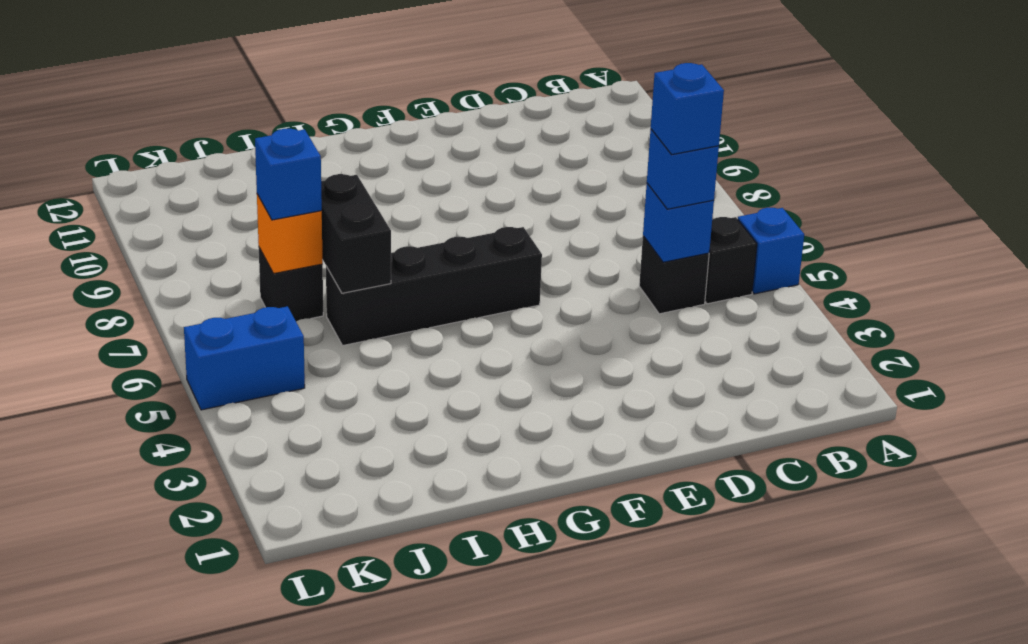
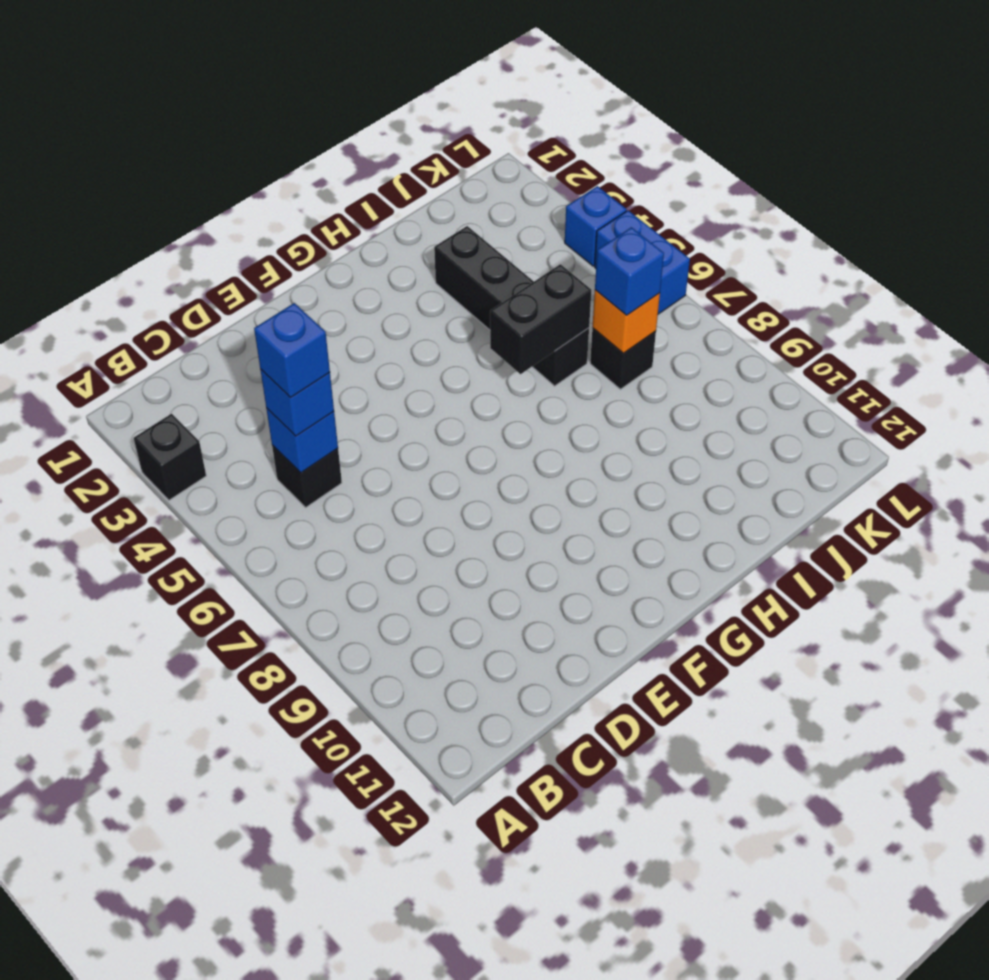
blue 1x1 brick [738,208,804,294] -> blue 1x1 brick moved to [565,186,627,266]
black 1x1 brick [705,217,757,304] -> black 1x1 brick moved to [134,414,206,500]
black 1x4 brick [326,227,542,346] -> black 1x4 brick turned to [434,226,589,386]
black 1x2 brick [321,174,391,293] -> black 1x2 brick turned to [490,264,591,374]
blue 1x2 brick [184,306,305,410] -> blue 1x2 brick turned to [595,210,690,314]

